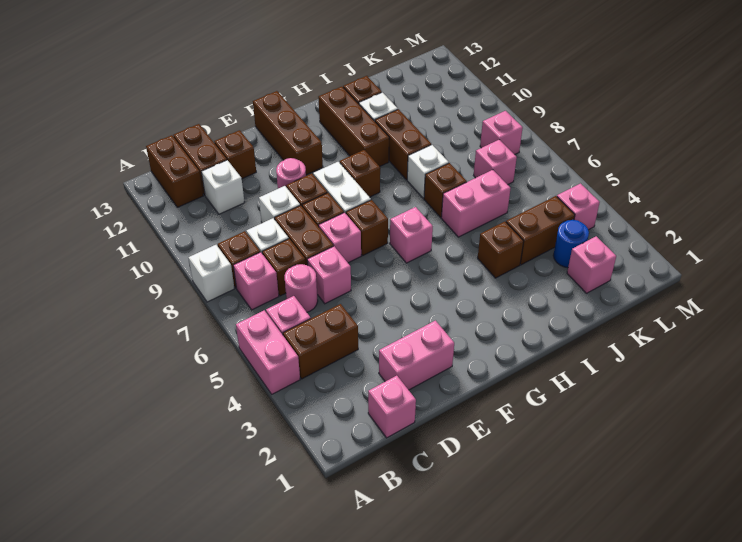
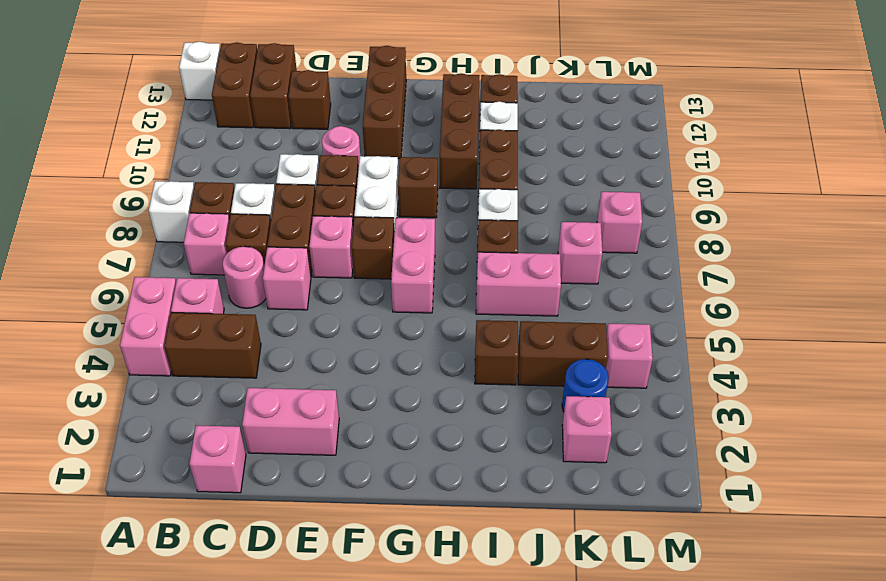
white 1x1 brick [201,160,245,214] -> white 1x1 brick moved to [179,42,220,100]
pink 1x1 brick [390,207,433,263] -> pink 1x2 brick [391,218,435,313]

